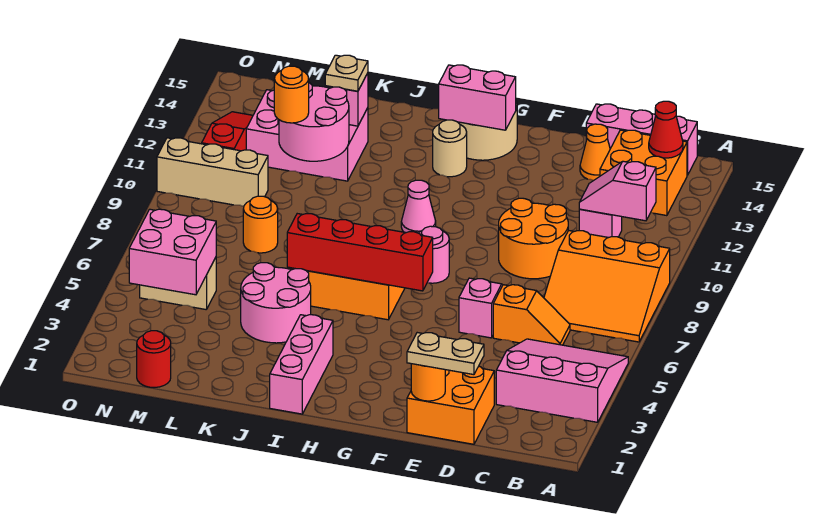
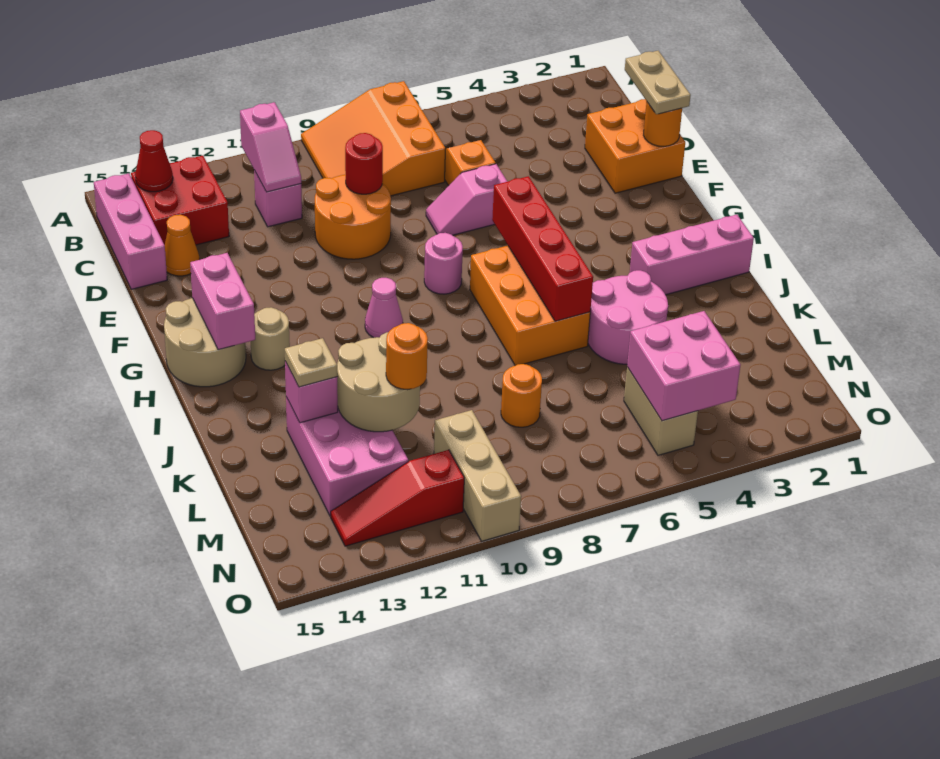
pink 3x3 slope [496,339,628,422] -> none
orange 3x3 slope [544,230,670,342] -> orange 3x3 slope turned to [301,81,445,196]
orange 2x2 brick [600,130,687,216] -> red 2x2 brick [131,156,229,245]
pink 2x2 round brick [279,83,349,161] -> tan 2x2 round brick [337,332,420,432]
red 1x1 round brick [137,331,171,388] -> red 1x1 round brick moved to [345,133,383,194]

